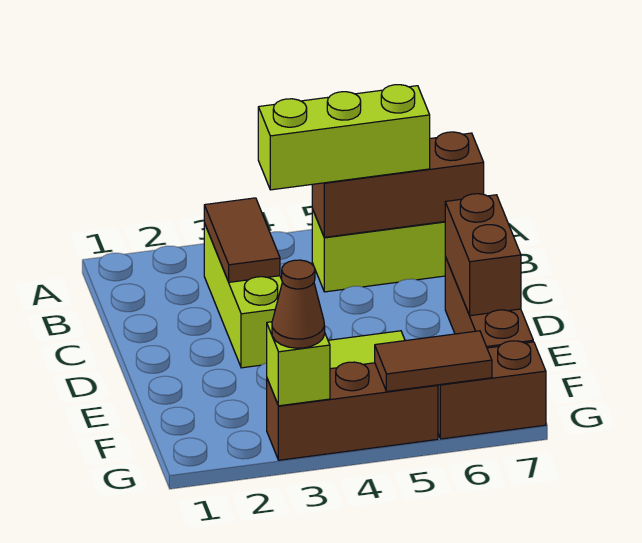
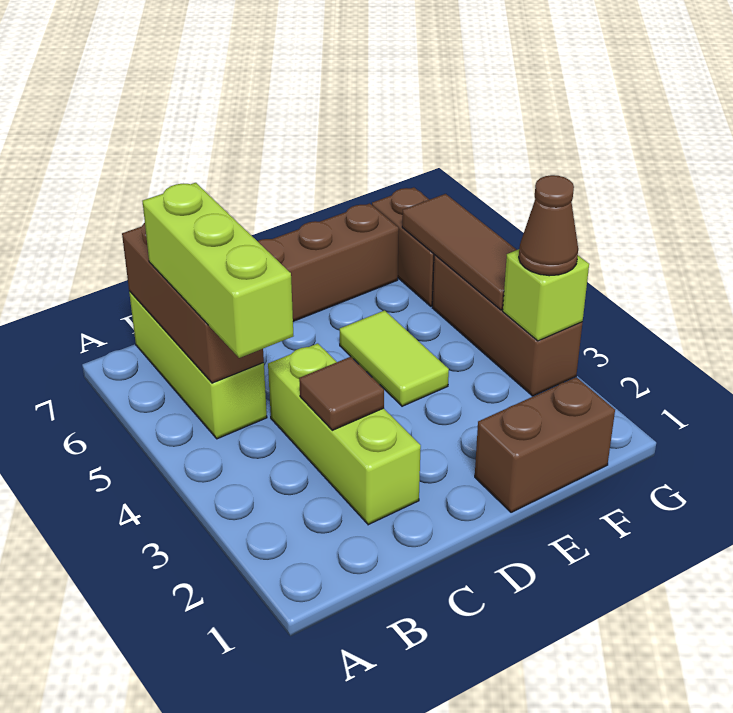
lime 1x3 brick [204,223,282,368] -> lime 1x3 brick turned to [268,343,421,525]
brown 1x2 tile [204,198,280,282] -> brown 1x1 tile [299,357,384,430]
brown 1x2 brick [445,194,521,316] -> brown 1x2 brick moved to [475,377,615,512]
brown 1x2 tile [375,331,492,392] -> brown 1x3 tile [402,194,517,310]

